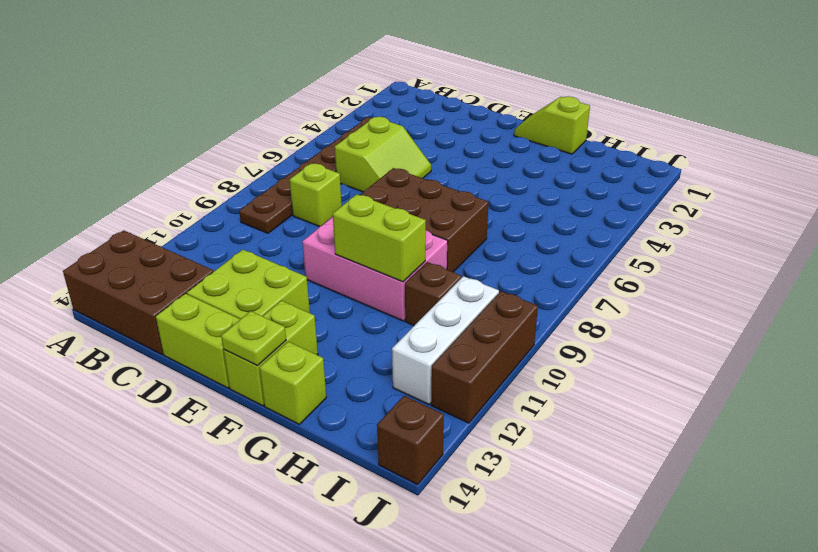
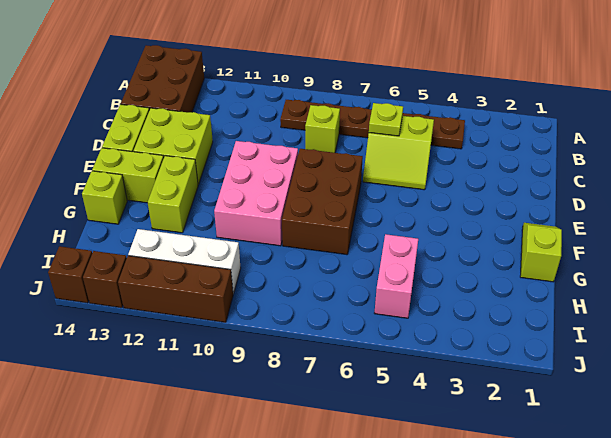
lime 1x2 brick [333,194,426,282] -> lime 1x2 brick moved to [148,156,198,233]
lime 1x1 plate [221,311,286,366] -> lime 1x1 plate moved to [369,103,403,136]
none -> pink 1x2 brick [375,234,418,318]
brown 1x1 brick [405,262,462,325] -> brown 1x1 brick moved to [83,251,127,308]

